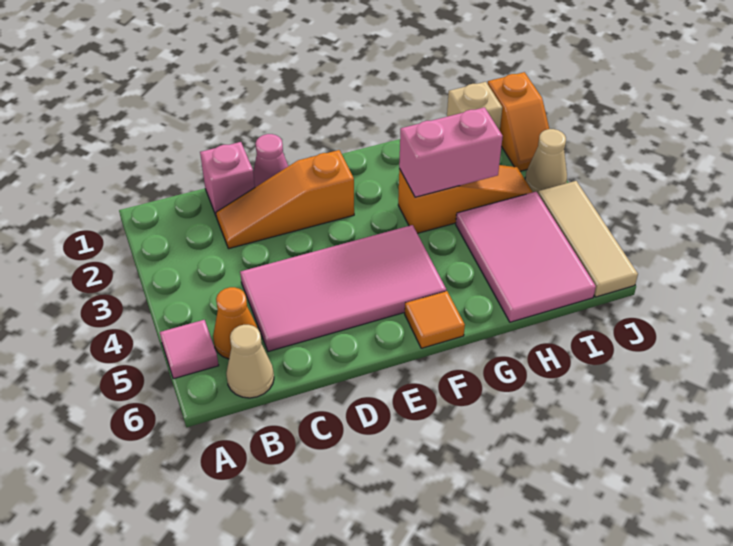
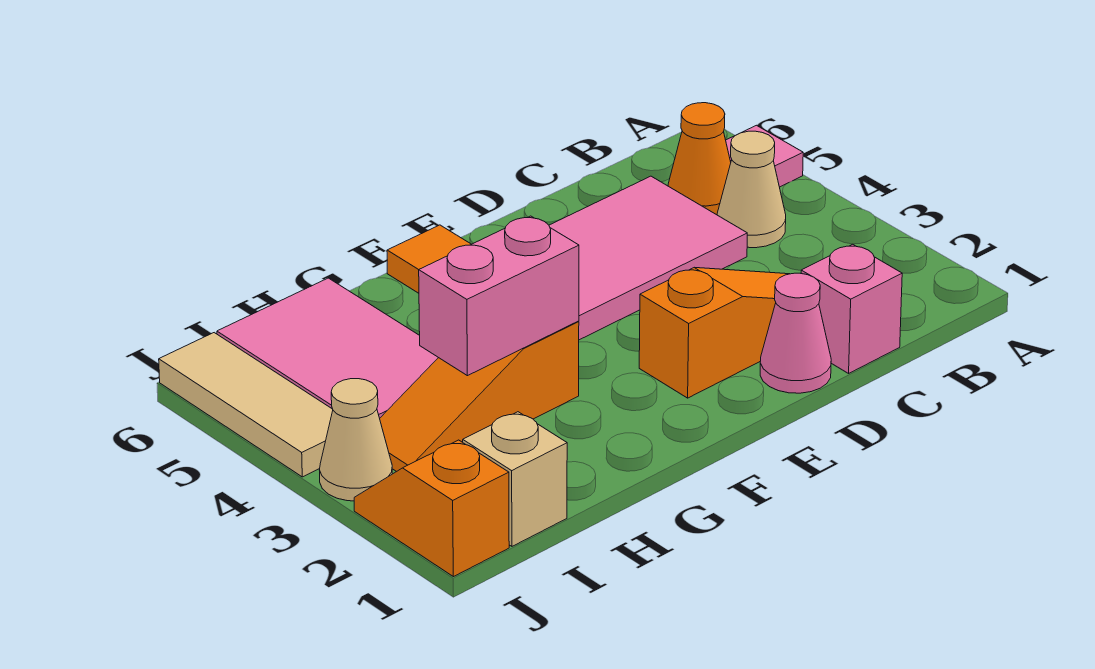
tan 1x1 cone [226,325,274,398] -> tan 1x1 cone moved to [717,131,786,248]

